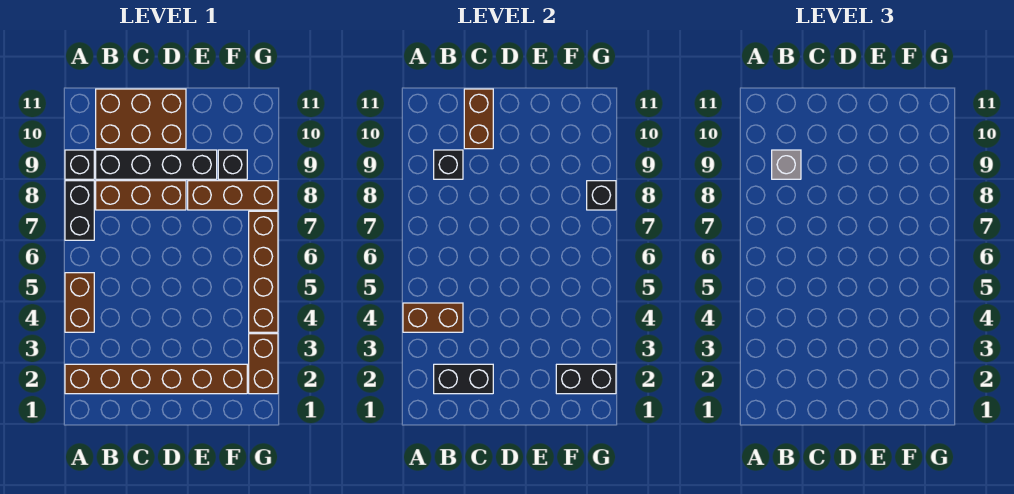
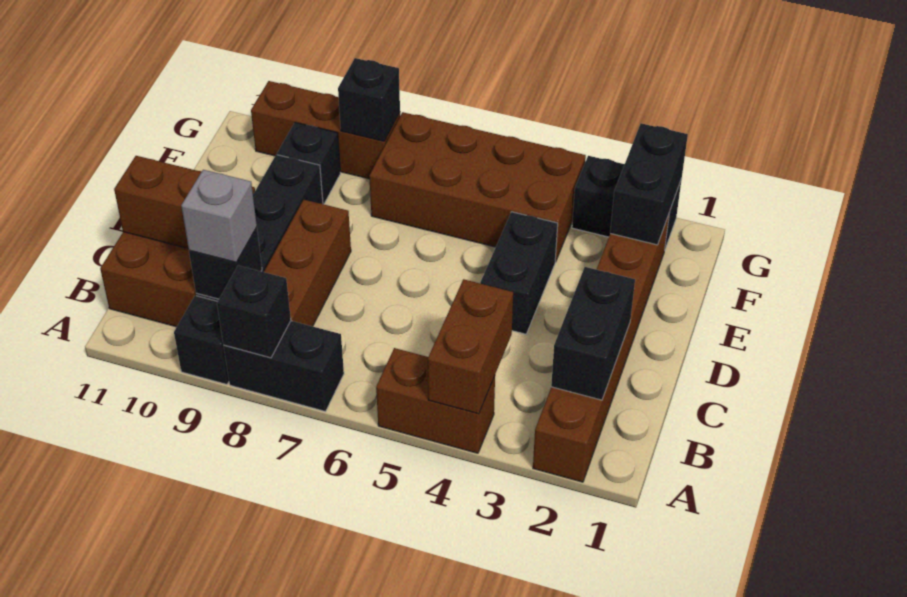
none -> black 1x1 brick [217,266,291,358]
none -> black 1x2 brick [480,212,558,334]
brown 1x3 brick [188,181,278,210] -> brown 1x3 brick turned to [251,81,400,179]
brown 1x2 brick [249,334,278,394] -> black 1x2 brick [572,156,682,249]
brown 1x4 brick [249,211,278,332] -> brown 2x4 brick [369,112,586,262]

